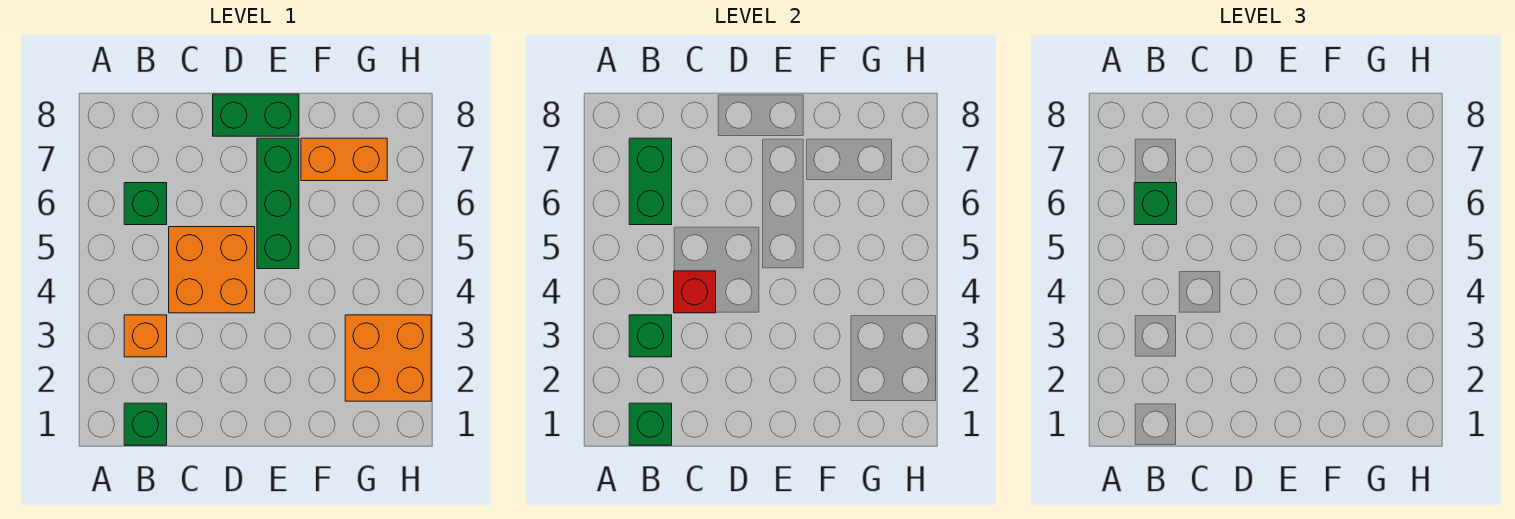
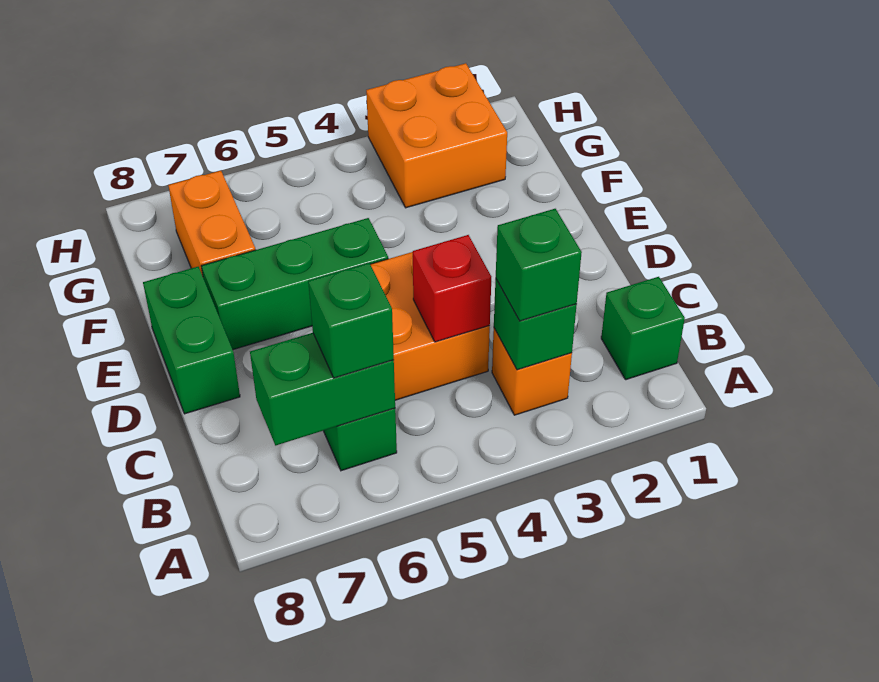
green 1x1 brick [629,403,672,445] -> green 1x1 brick moved to [496,209,582,321]

